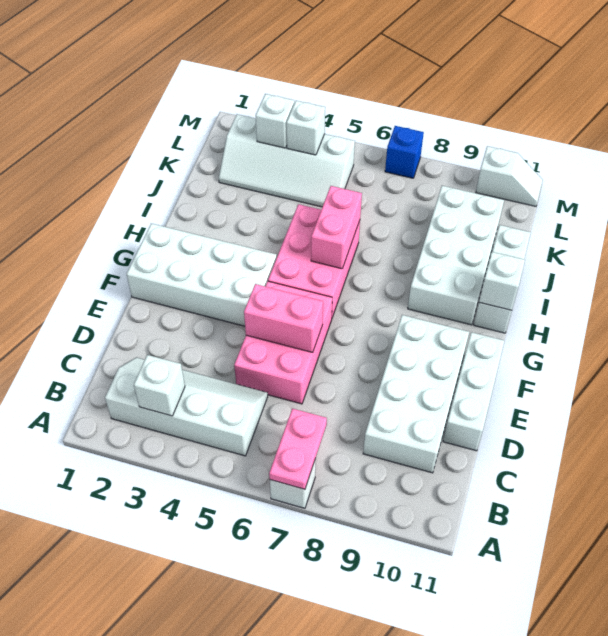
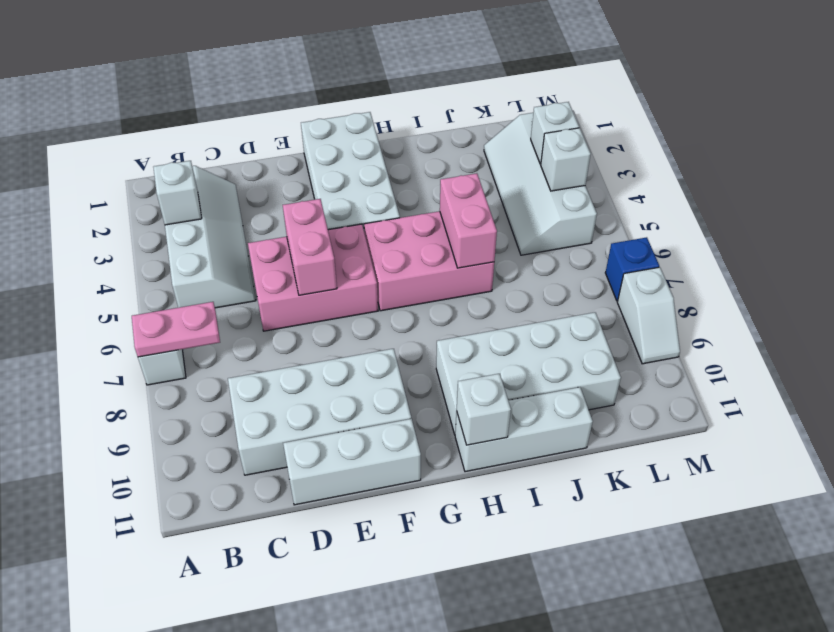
pink 1x2 brick [311,186,362,269] -> pink 1x2 brick turned to [440,173,497,268]
white 1x2 slope [476,146,543,206] -> white 1x2 slope moved to [617,267,680,364]

